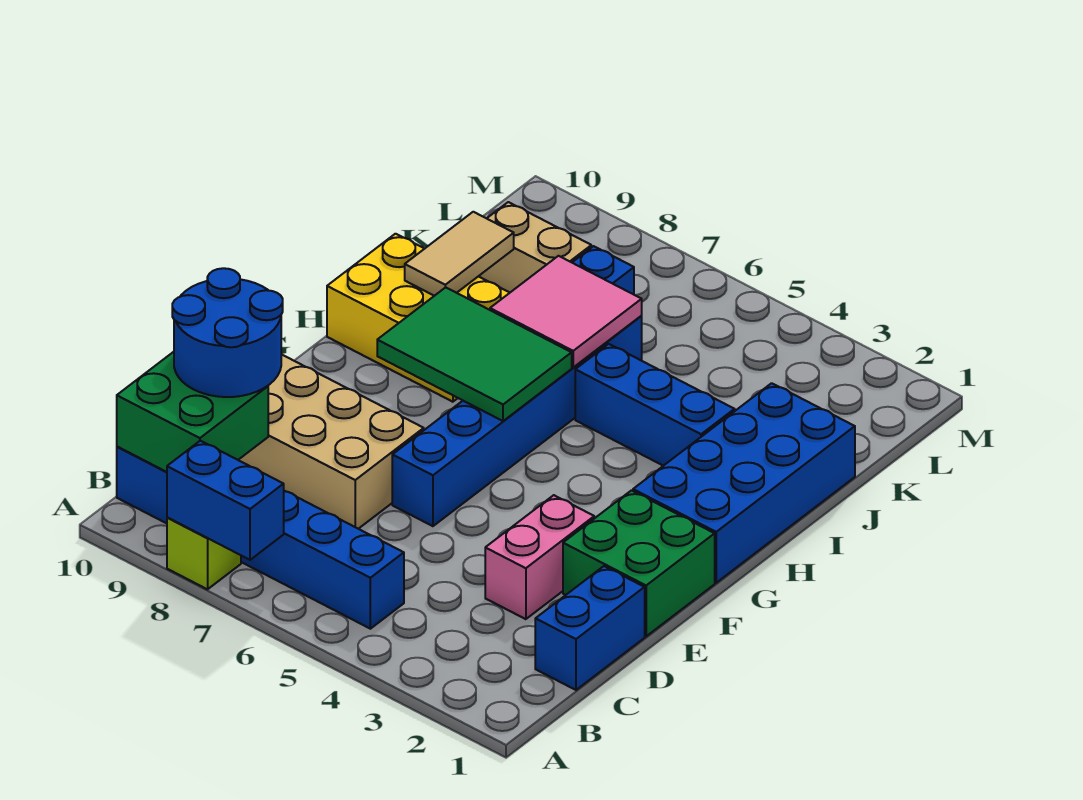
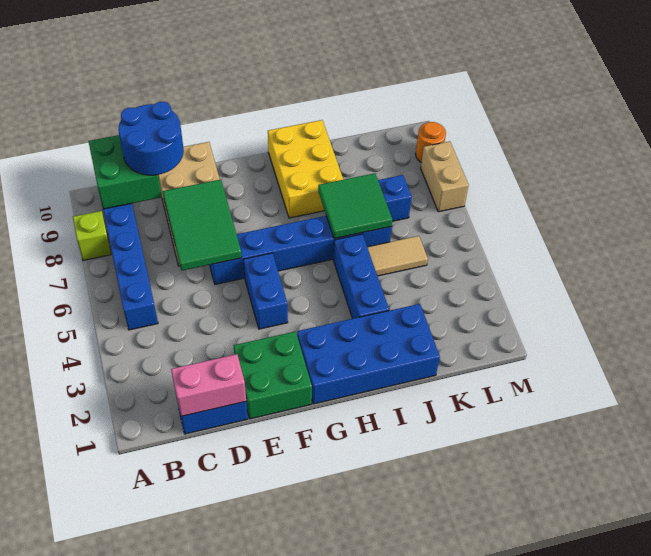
blue 1x2 brick [167,441,284,560] -> blue 1x2 brick moved to [244,253,288,329]
pink 1x2 brick [485,495,594,619] -> pink 1x2 brick moved to [171,354,246,416]
green 2x3 tile [377,287,572,421] -> green 2x3 tile moved to [163,180,242,271]
pink 2x2 tile [490,256,642,368] -> green 2x2 tile [318,173,393,239]
tan 1x2 tile [405,212,514,296] -> tan 1x2 tile moved to [367,236,428,276]
tan 1x2 brick [479,202,591,292] -> tan 1x2 brick moved to [421,141,469,212]
none -> orange 1x1 round brick [416,122,446,162]

